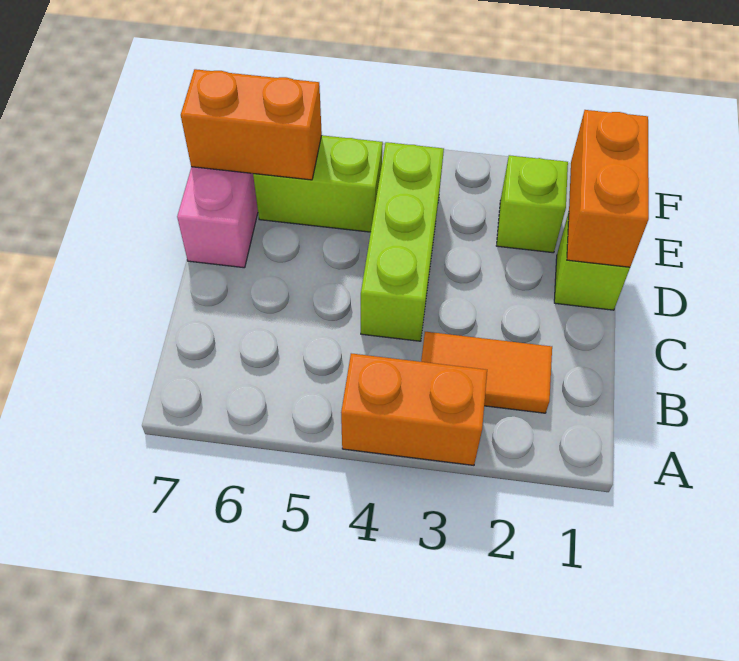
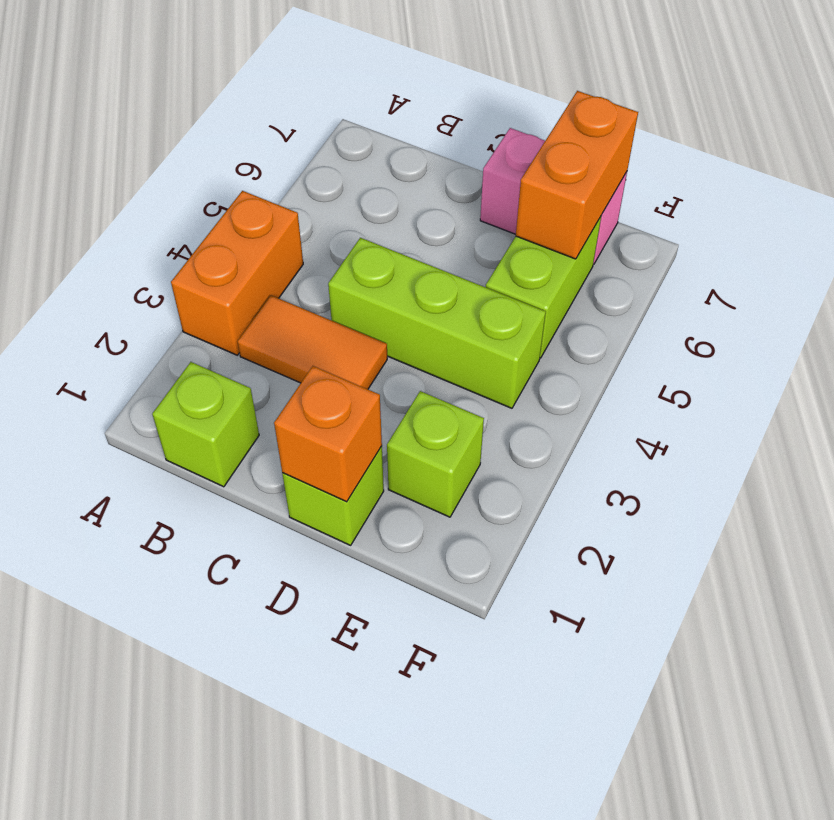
none -> lime 1x1 brick [152,362,259,487]
orange 1x2 tile [421,332,552,413] -> orange 1x2 tile turned to [237,295,387,389]
orange 1x2 brick [567,110,649,267] -> orange 1x1 brick [274,366,382,502]

